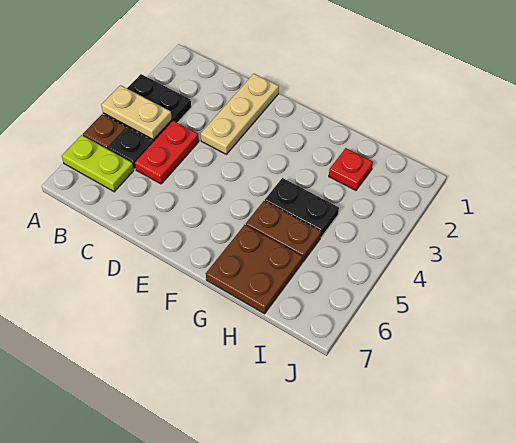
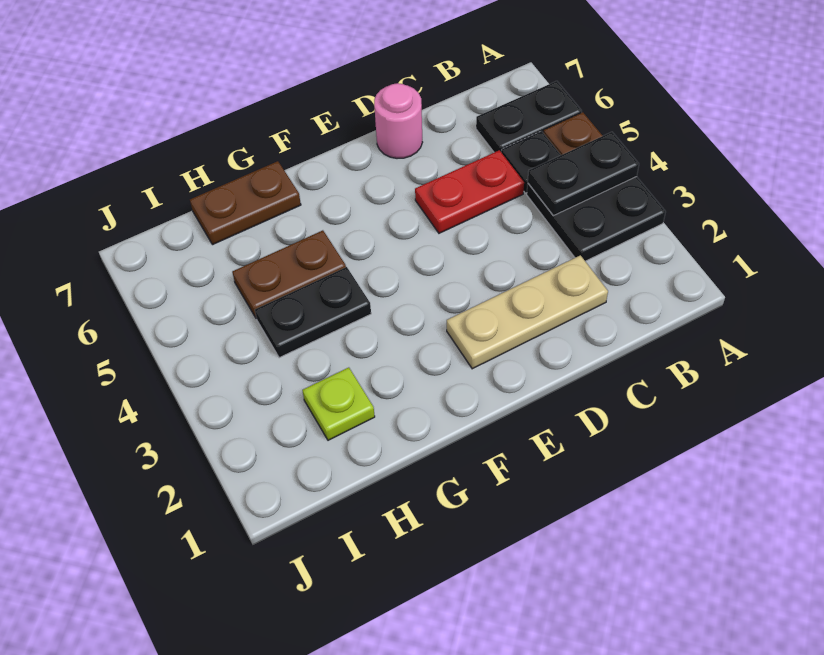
tan 1x2 plate [101,85,172,140] -> black 1x2 plate [528,132,639,216]
lime 1x2 plate [62,135,134,192] -> black 1x2 plate [476,81,582,152]
red 1x2 plate [135,121,199,184] -> red 1x2 plate turned to [415,150,524,233]
tan 1x3 plate [201,74,279,154] -> tan 1x3 plate turned to [447,255,608,369]
none -> pink 1x1 round brick [374,83,423,158]
brown 2x2 plate [206,225,303,314] -> brown 1x2 plate [190,161,301,245]
red 1x1 plate [329,148,373,190] -> lime 1x1 plate [302,368,375,440]

